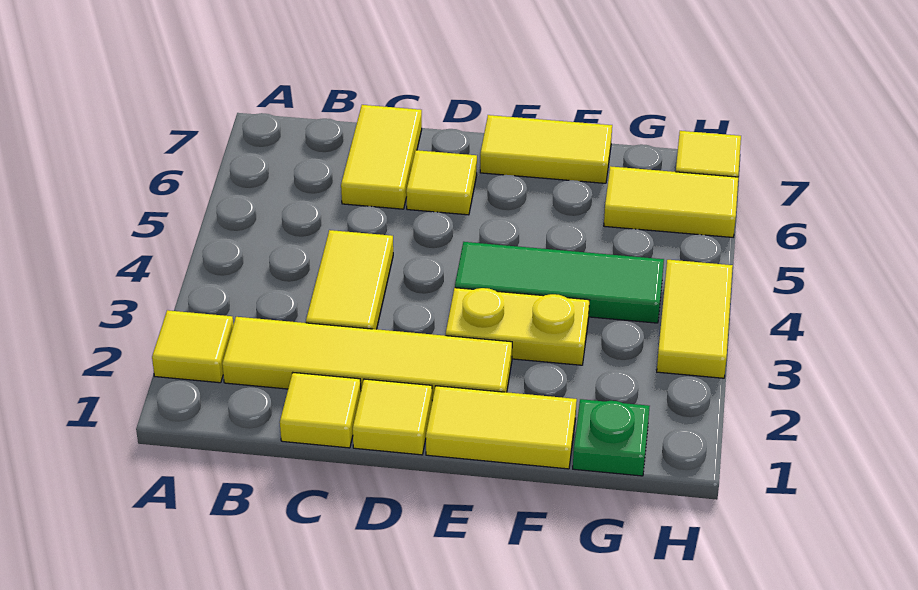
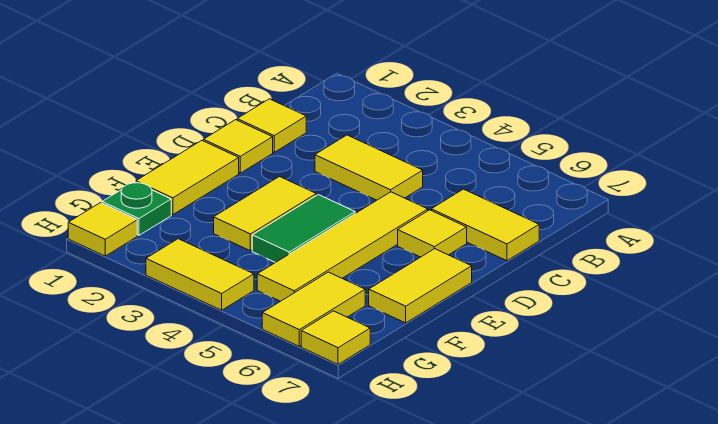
yellow 1x1 tile [152,310,233,383] -> yellow 1x1 tile moved to [68,203,137,256]
yellow 1x4 tile [222,317,512,401] -> yellow 1x4 tile moved to [257,192,428,301]
yellow 1x2 plate [446,288,589,365] -> yellow 1x2 tile [214,177,316,251]
green 1x3 tile [455,242,664,323] -> green 1x2 tile [252,195,355,263]

